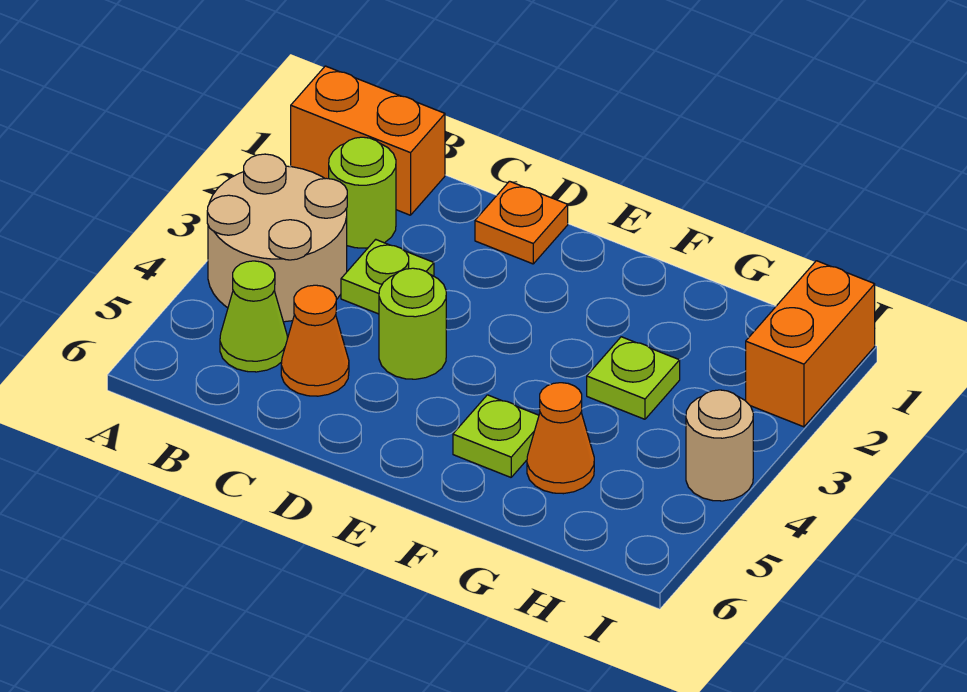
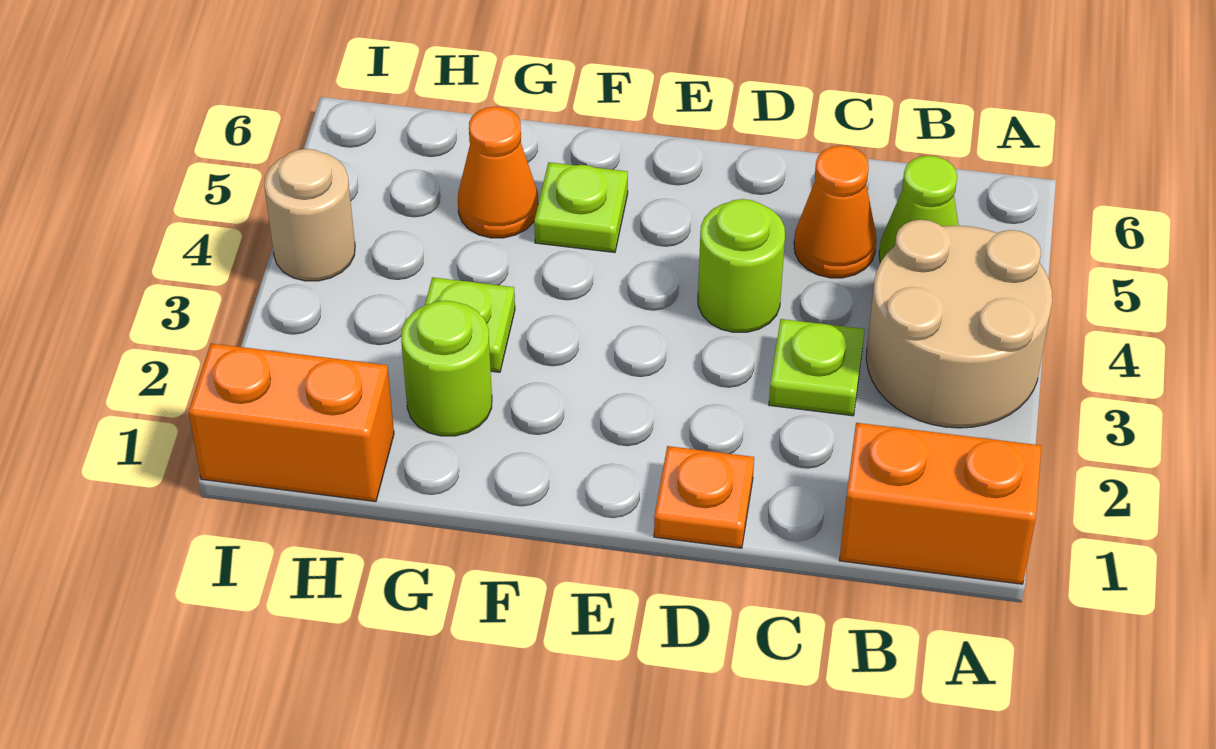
lime 1x1 round brick [329,137,396,248] -> lime 1x1 round brick moved to [401,301,492,436]
orange 1x2 brick [746,261,875,427] -> orange 1x2 brick turned to [189,343,394,502]

